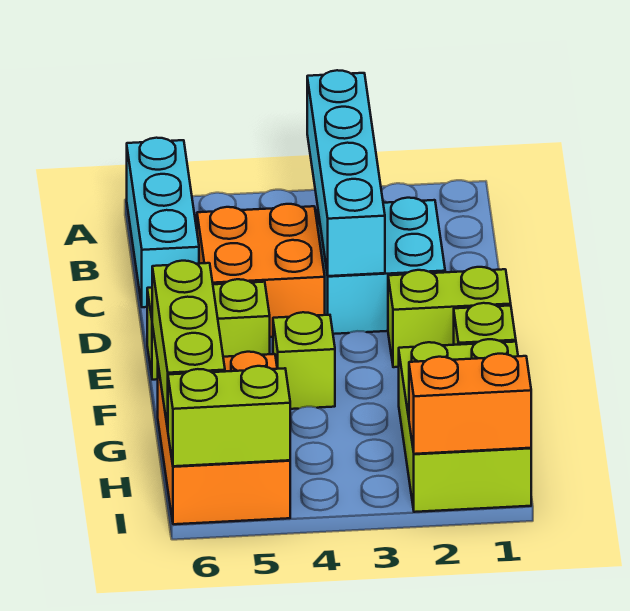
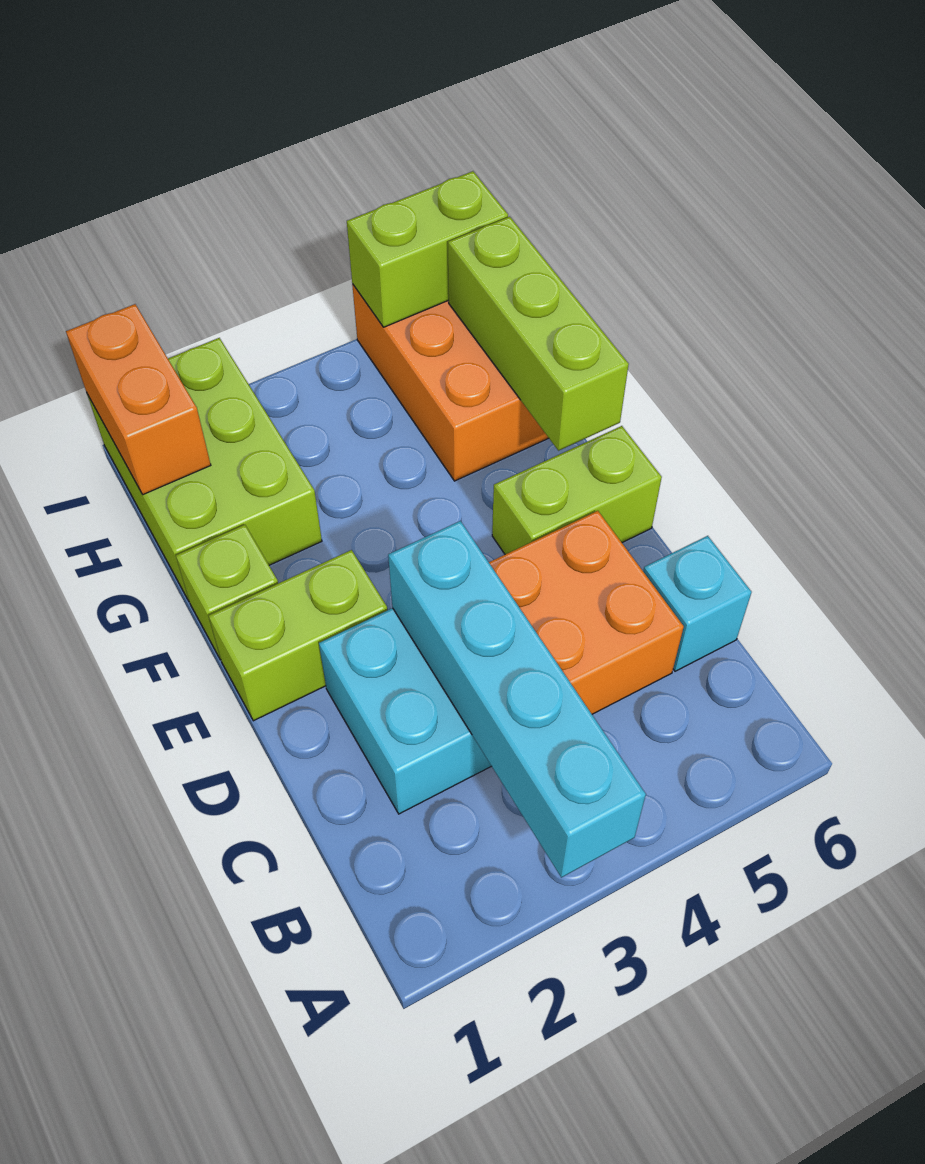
cyan 1x3 brick [127,138,199,307] -> cyan 1x1 brick [643,536,752,671]
lime 1x1 brick [273,312,335,409] -> none
orange 1x2 brick [409,354,531,454] -> orange 1x2 brick turned to [66,304,211,495]

